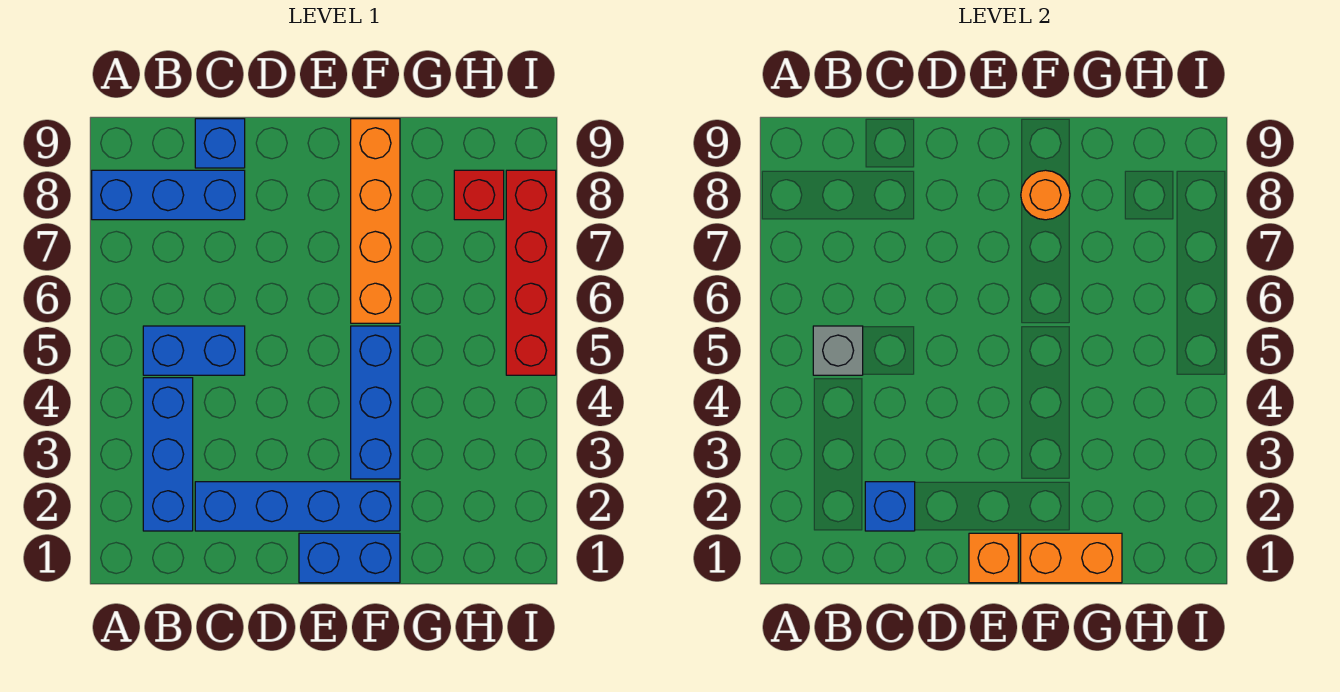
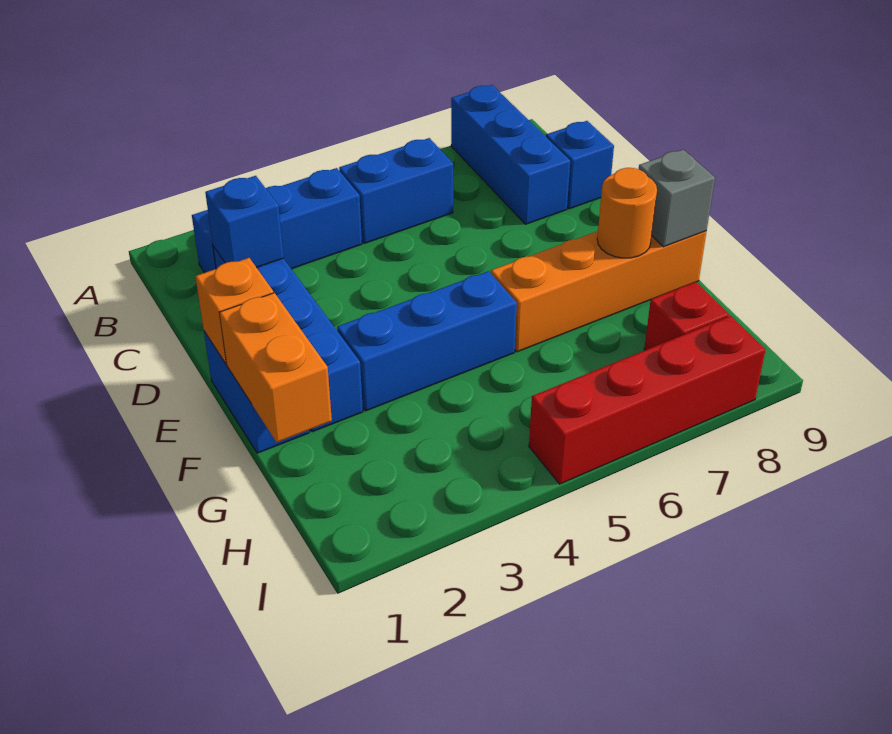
blue 1x2 brick [143,326,245,375] -> blue 1x2 brick turned to [339,138,453,244]
grey 1x1 brick [813,326,863,375] -> grey 1x1 brick moved to [639,150,715,247]

